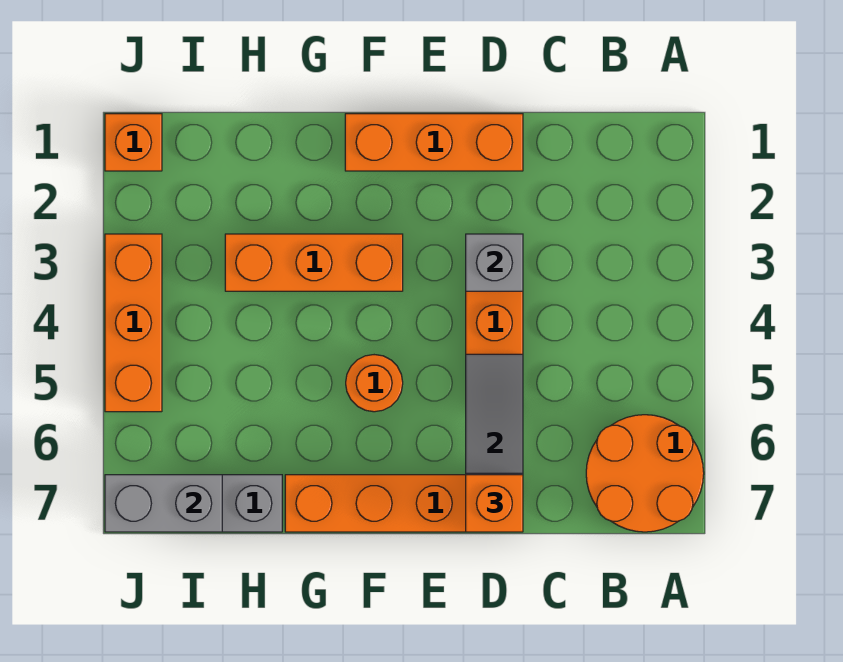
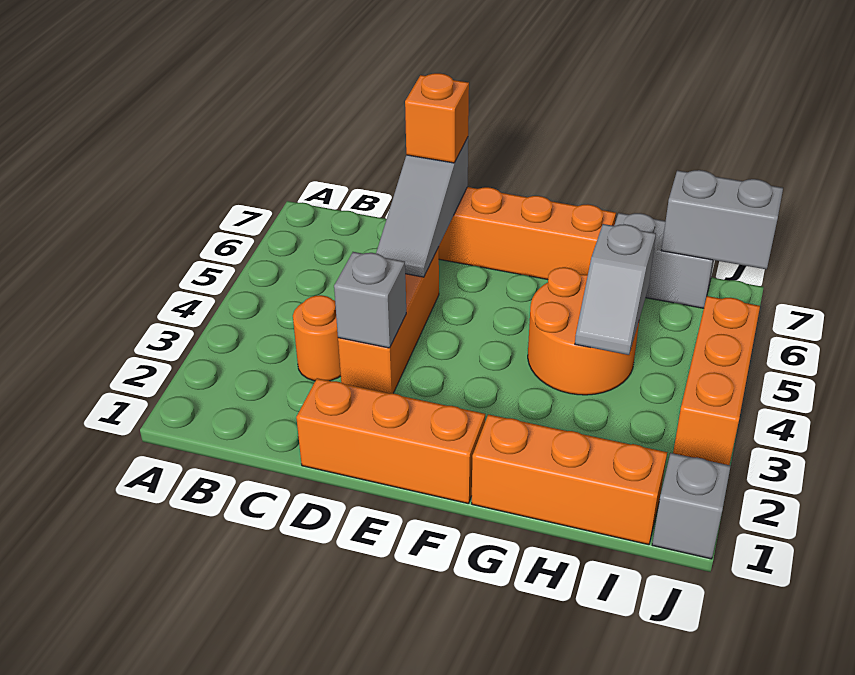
orange 2x2 round brick [586,415,704,532] -> orange 2x2 round brick moved to [528,267,639,395]
orange 1x3 brick [225,234,403,291] -> orange 1x3 brick moved to [472,414,667,545]
orange 1x1 round brick [346,355,403,412] -> orange 1x1 round brick moved to [293,295,341,381]
none -> grey 1x2 slope [575,224,656,355]
orange 1x1 brick [105,114,162,171] -> grey 1x1 brick [652,453,730,559]

